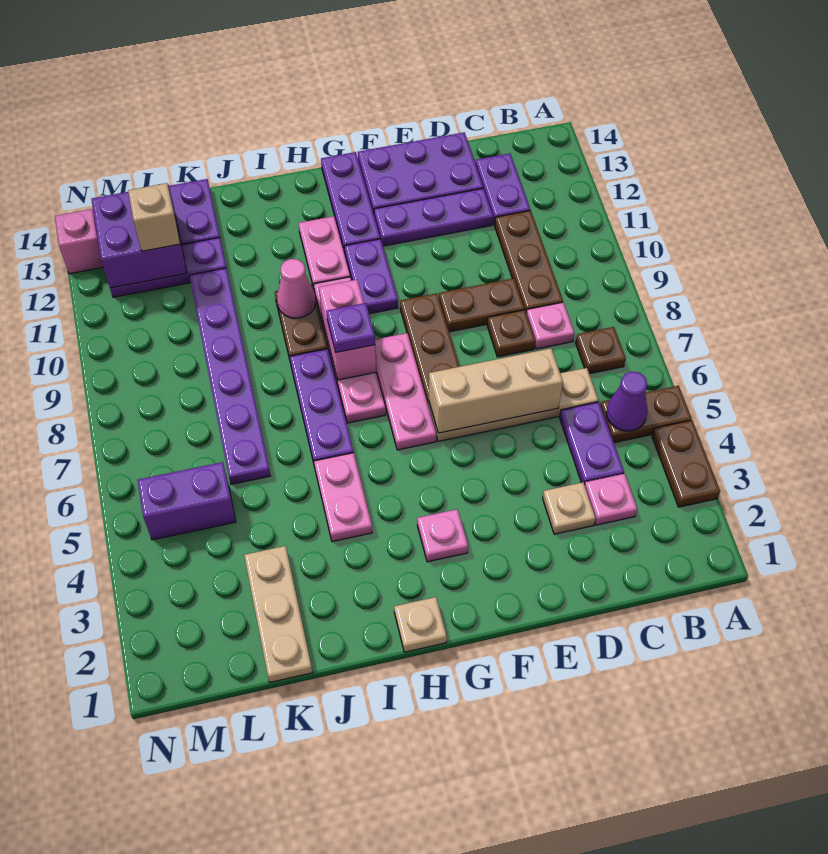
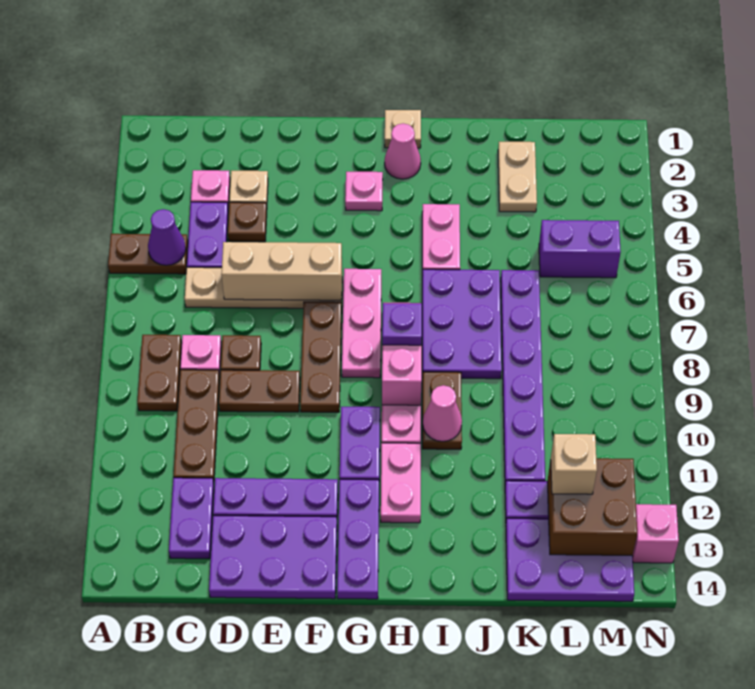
brown 1x2 plate [652,420,720,507] -> brown 1x2 plate moved to [137,335,182,411]
brown 1x1 plate [576,327,626,374] -> brown 1x1 plate moved to [228,202,267,242]
none -> pink 1x1 cone [385,123,421,179]
purple 1x3 plate [290,349,353,467] -> purple 2x3 plate [422,269,502,379]
tan 1x3 plate [244,546,313,682] -> tan 1x2 plate [498,142,537,212]
purple 2x2 brick [91,185,187,288] -> brown 2x2 brick [547,458,637,555]

